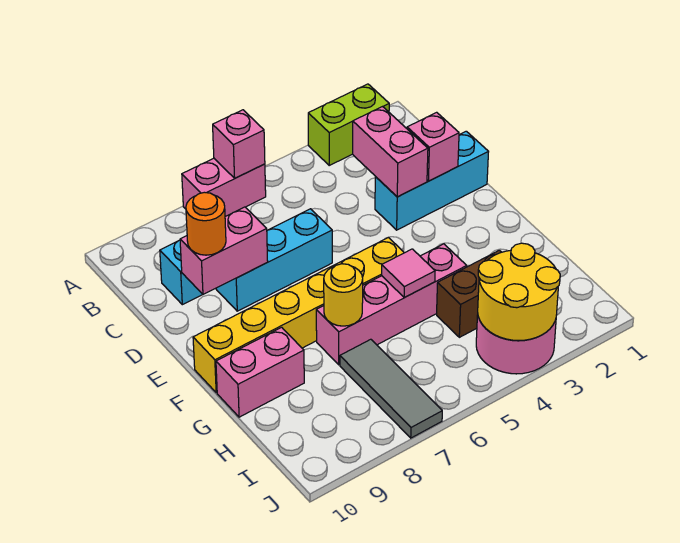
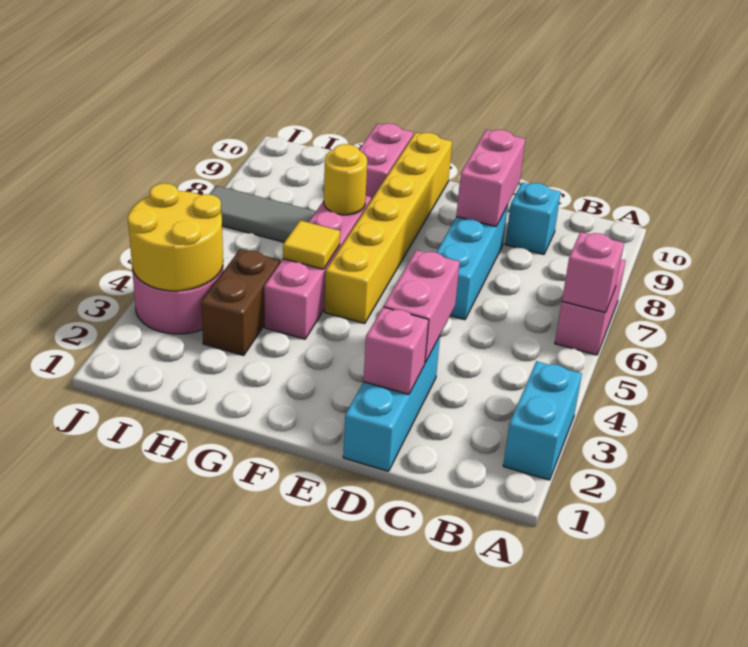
lime 1x2 brick [308,84,389,165] -> cyan 1x2 brick [503,361,582,480]
pink 1x2 brick [353,107,428,197] -> pink 1x2 brick turned to [384,250,460,363]
orange 1x1 round brick [186,192,226,255] -> none
pink 1x1 tile [382,249,435,298] -> yellow 1x1 tile [283,221,340,269]

